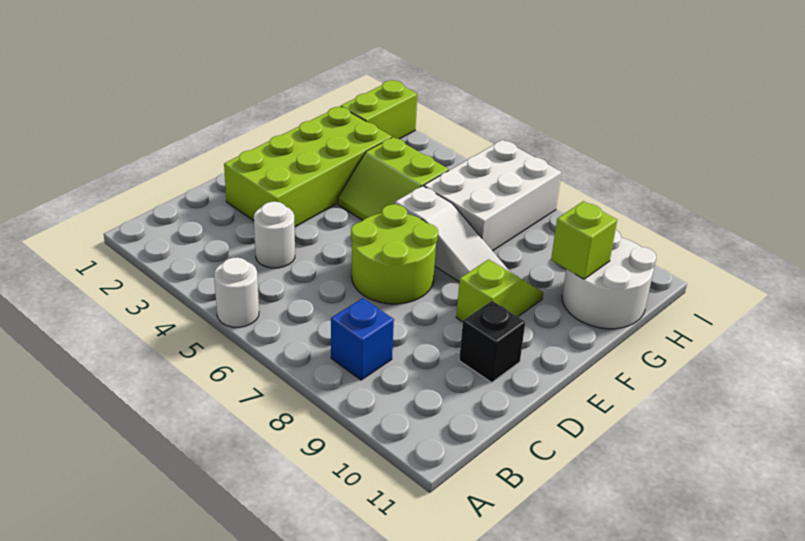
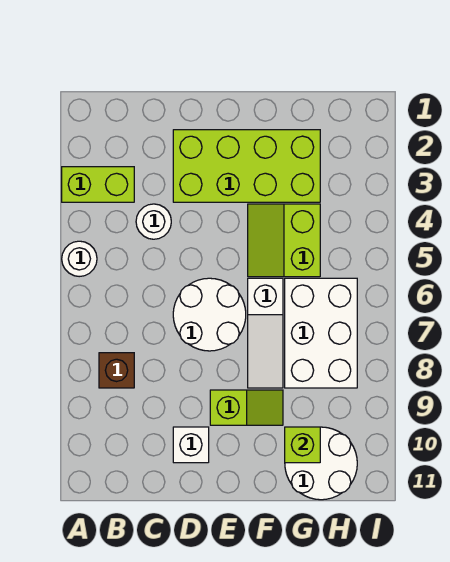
blue 1x1 brick [331,298,394,380] -> brown 1x1 brick [99,353,134,388]
lime 2x2 round brick [351,204,438,304] -> white 2x2 round brick [173,278,246,351]
black 1x1 brick [459,301,525,382] -> white 1x1 brick [173,427,209,463]
white 2x3 brick [424,140,561,251] -> white 2x3 brick turned to [285,278,357,388]
lime 1x2 brick [341,80,417,139] -> lime 1x2 brick moved to [62,167,134,202]

